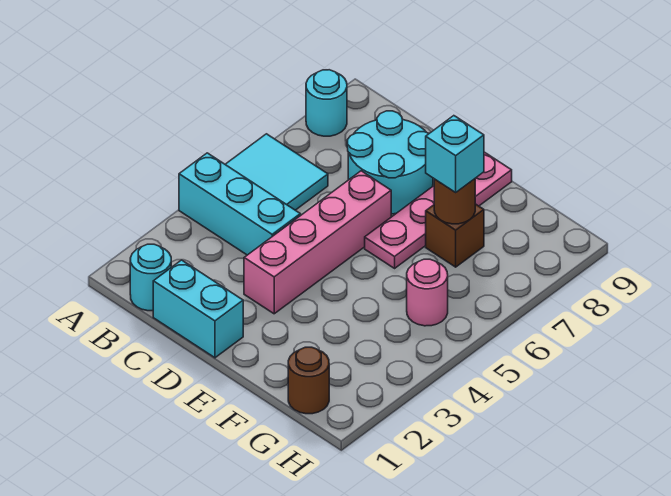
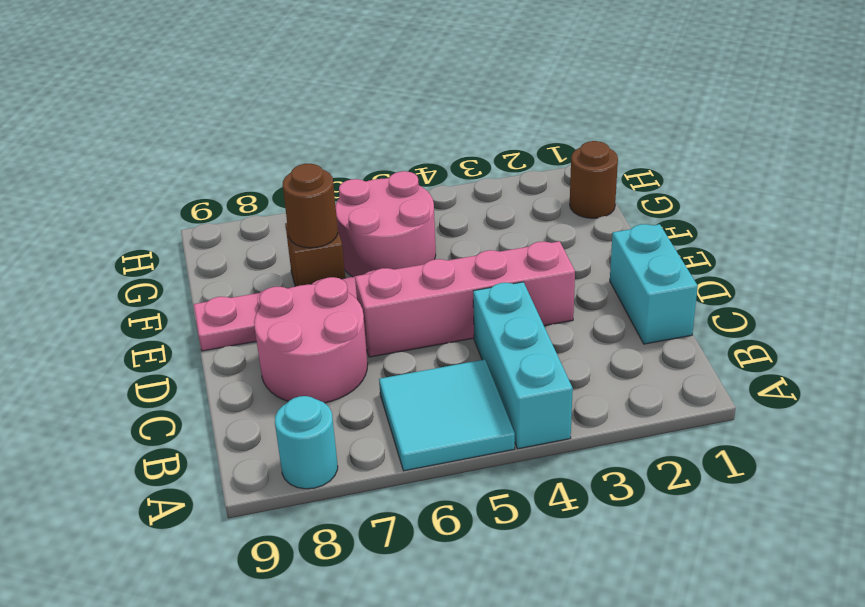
cyan 1x1 round brick [130,244,171,311] -> none
cyan 2x2 round brick [347,111,433,214] -> pink 2x2 round brick [254,277,368,403]
cyan 1x1 brick [426,116,484,192] -> none
pink 1x1 round brick [407,259,448,326] -> pink 2x2 round brick [335,171,436,277]

